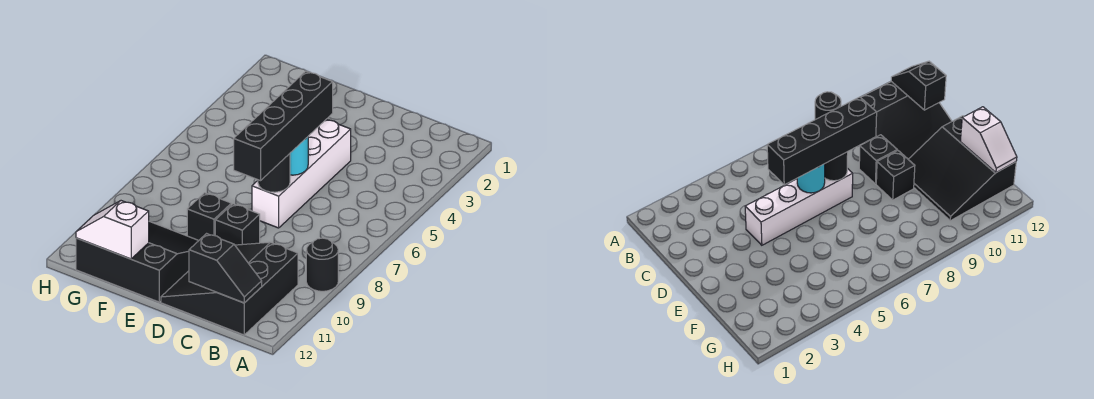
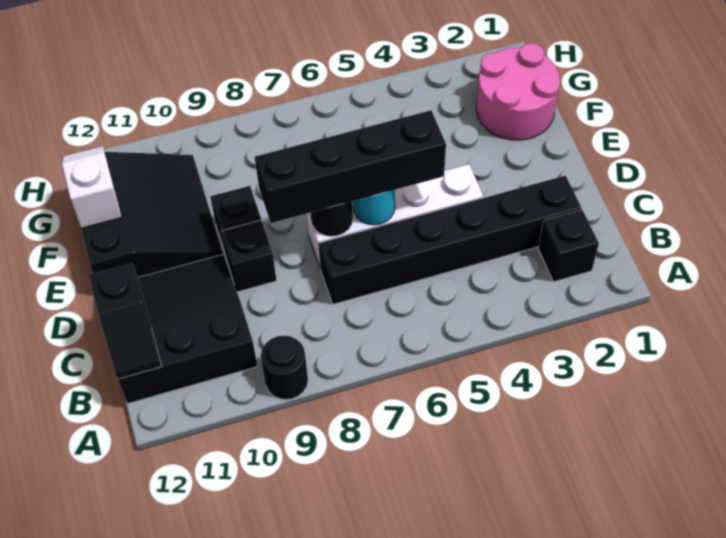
none -> black 1x1 brick [538,210,599,282]
none -> black 1x6 brick [318,175,582,304]
none -> pink 2x2 round brick [476,43,560,140]

